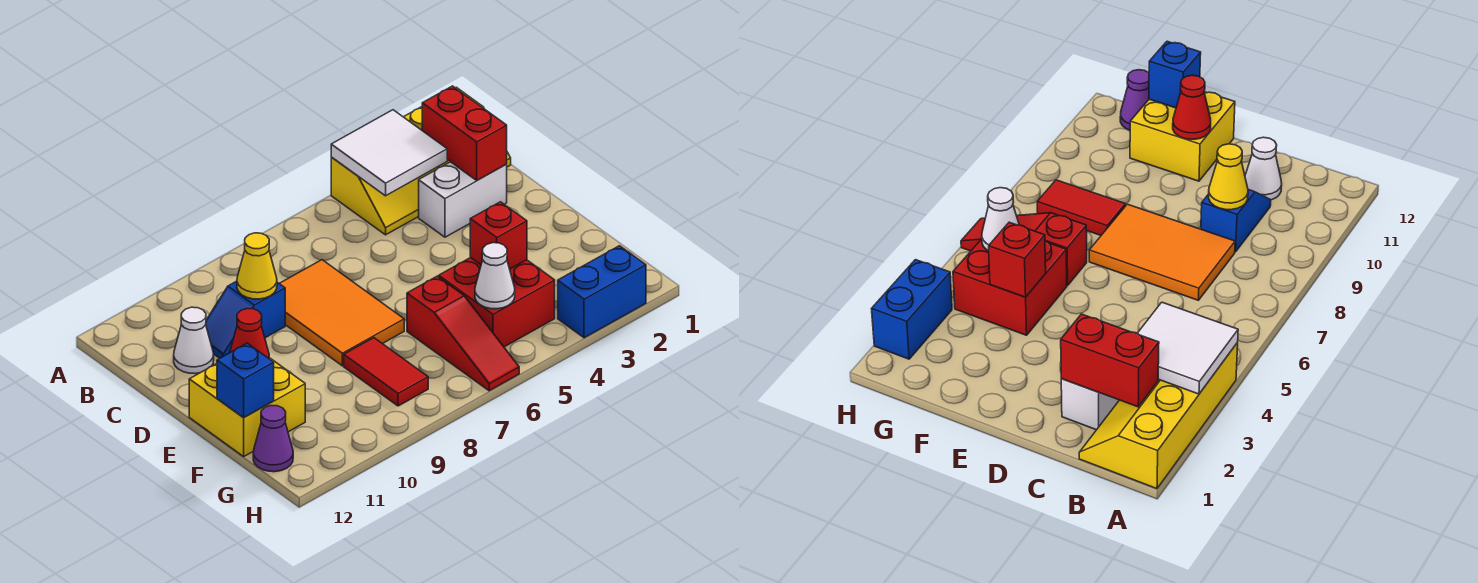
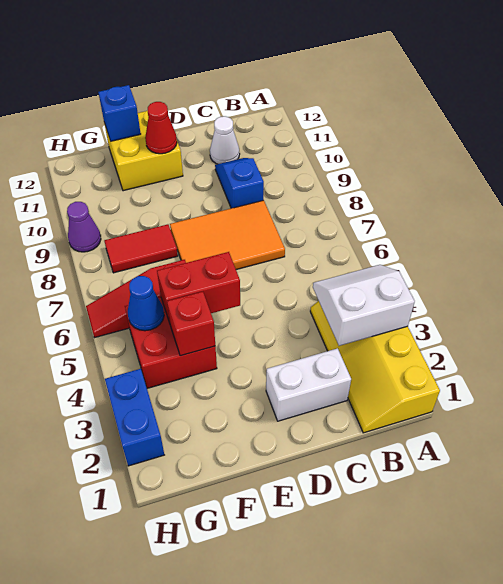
white 2x2 tile [331,110,447,196] -> white 2x2 slope [313,265,415,346]
red 1x2 brick [422,86,507,180] -> red 1x2 brick moved to [157,252,240,323]
white 1x2 brick [419,162,507,237] -> white 1x2 brick turned to [266,348,351,421]
yellow 1x1 cone [237,233,277,299] -> none
white 1x1 cone [475,243,515,309] -> blue 1x1 cone [128,276,164,331]
purple 1x1 cone [253,406,293,472] -> purple 1x1 cone moved to [67,202,101,252]

